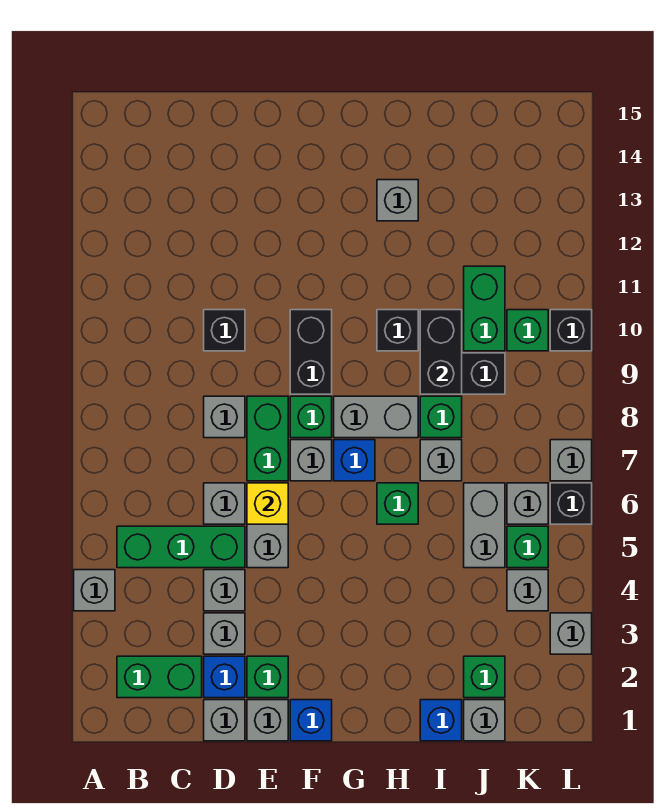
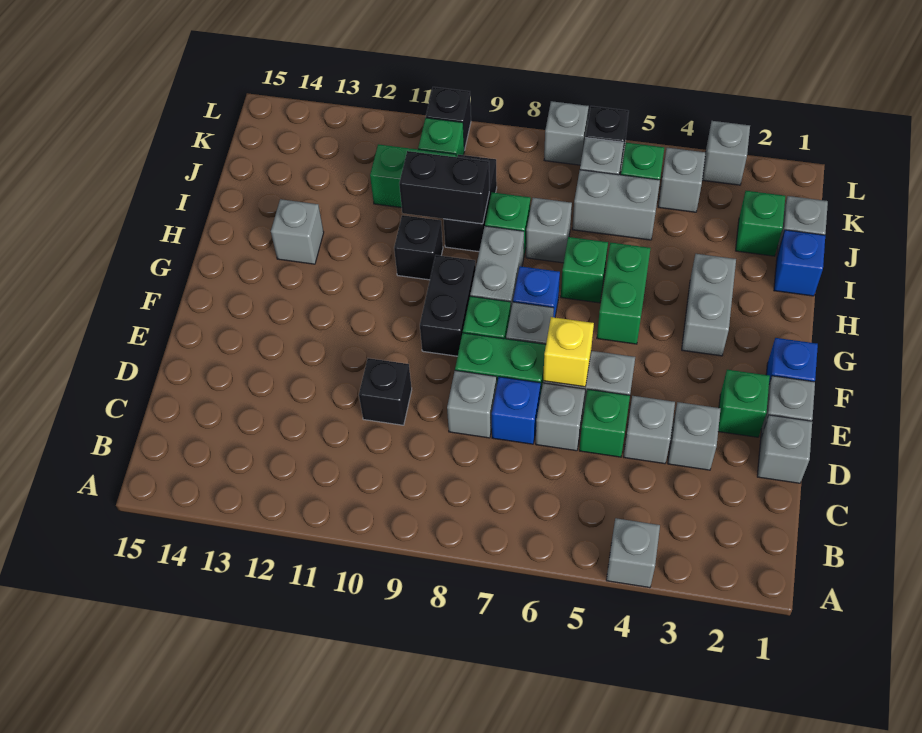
green 1x2 brick [117,656,202,698] -> green 1x2 brick moved to [597,243,651,344]
green 1x3 brick [117,526,245,568] -> green 1x1 brick [579,389,630,457]
blue 1x1 brick [204,656,245,698] -> blue 1x1 brick moved to [492,377,541,444]
black 1x2 brick [290,310,332,394] -> black 1x2 brick turned to [420,255,476,356]
none -> grey 1x2 brick [682,254,736,356]

